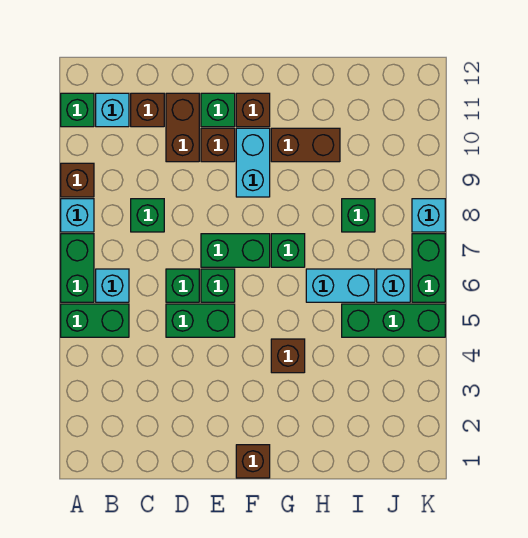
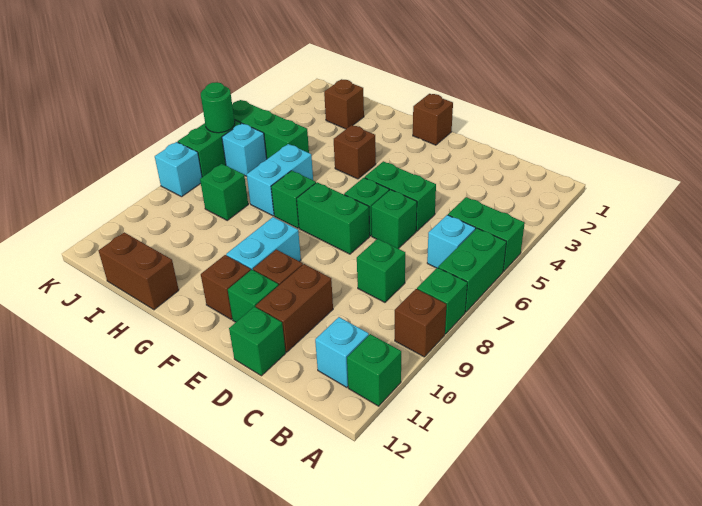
cyan 1x1 brick [61,199,94,232] -> green 1x1 brick [417,268,467,334]
brown 1x1 brick [131,93,164,127] -> brown 1x1 brick moved to [324,79,364,129]
none -> green 1x1 brick [229,307,286,376]
brown 1x2 brick [271,128,340,162] -> brown 1x2 brick moved to [99,232,179,310]
cyan 1x2 brick [306,269,375,302] -> cyan 1x2 brick turned to [247,144,313,216]
none -> green 1x1 round brick [201,82,235,133]

